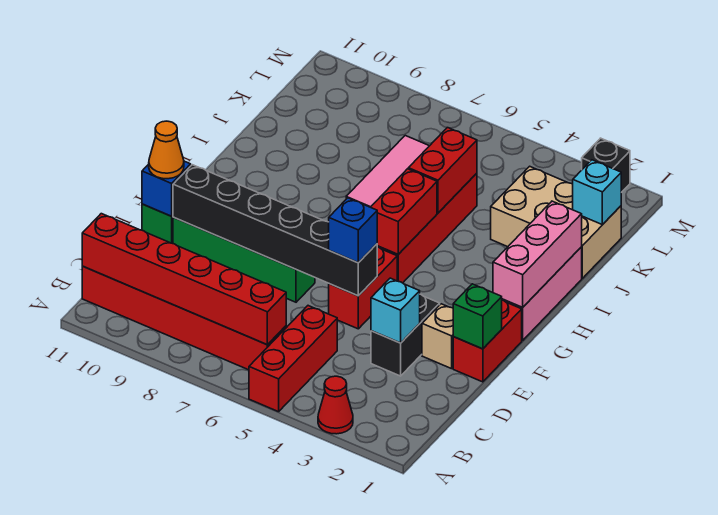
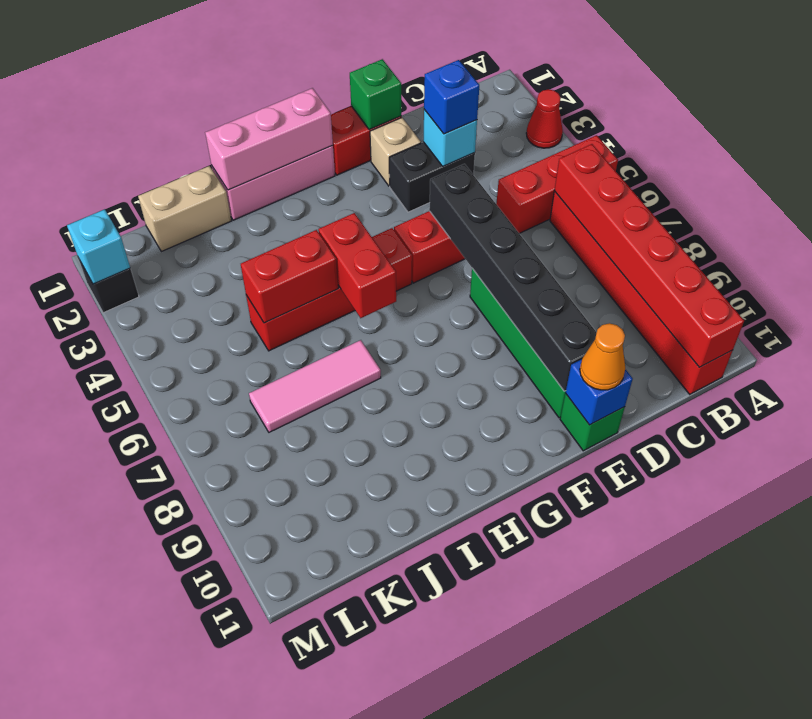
blue 1x1 brick [329,198,377,263] -> blue 1x1 brick moved to [424,60,479,134]
red 1x2 brick [371,169,437,254] -> red 1x2 brick turned to [318,213,396,318]
tan 2x3 brick [491,166,621,278] -> tan 1x2 brick [138,166,231,252]
cyan 1x1 brick [573,160,621,225] -> cyan 1x1 brick moved to [67,209,130,284]

